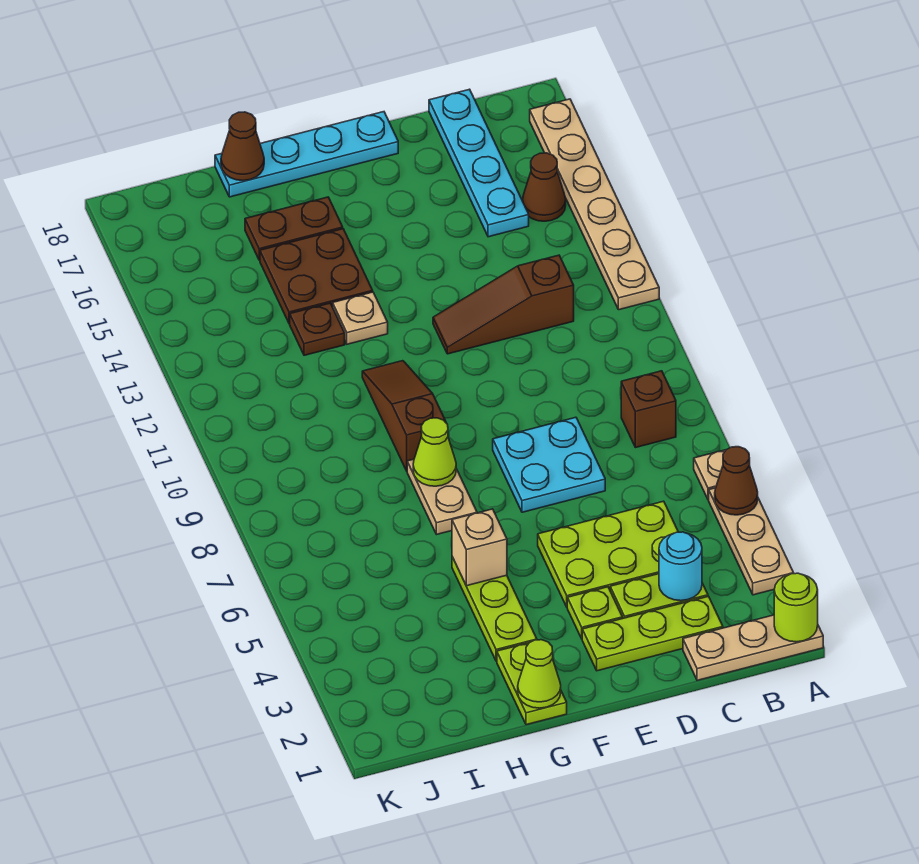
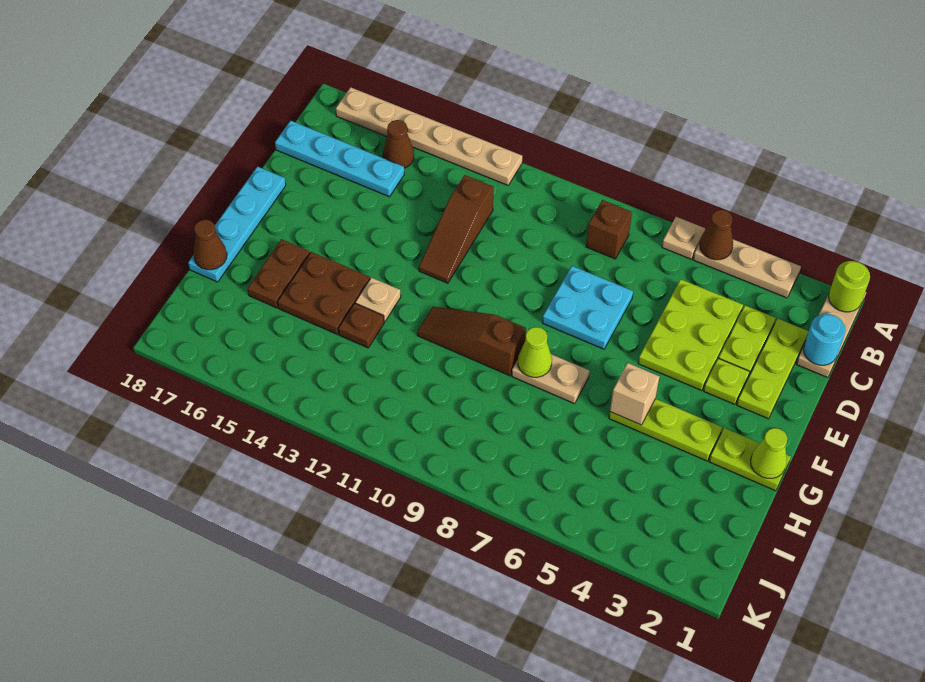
cyan 1x1 round brick [659,532,702,601] -> cyan 1x1 round brick moved to [804,314,845,365]

